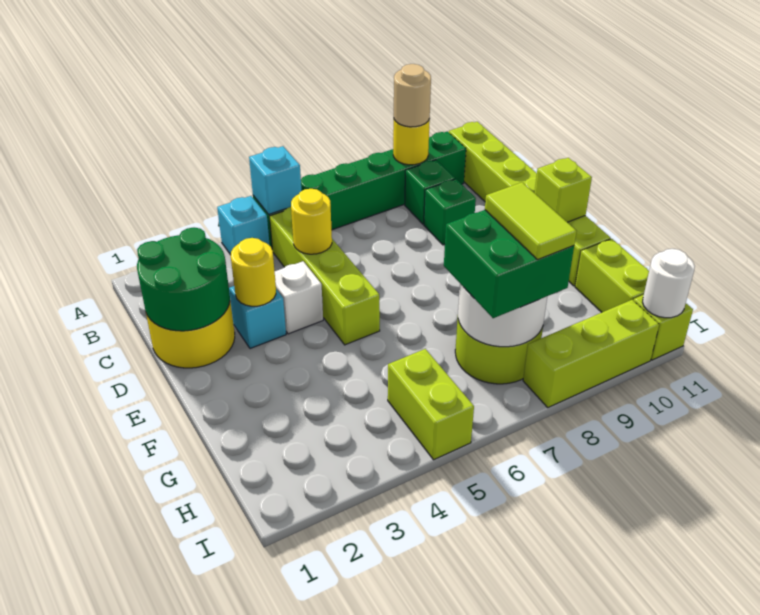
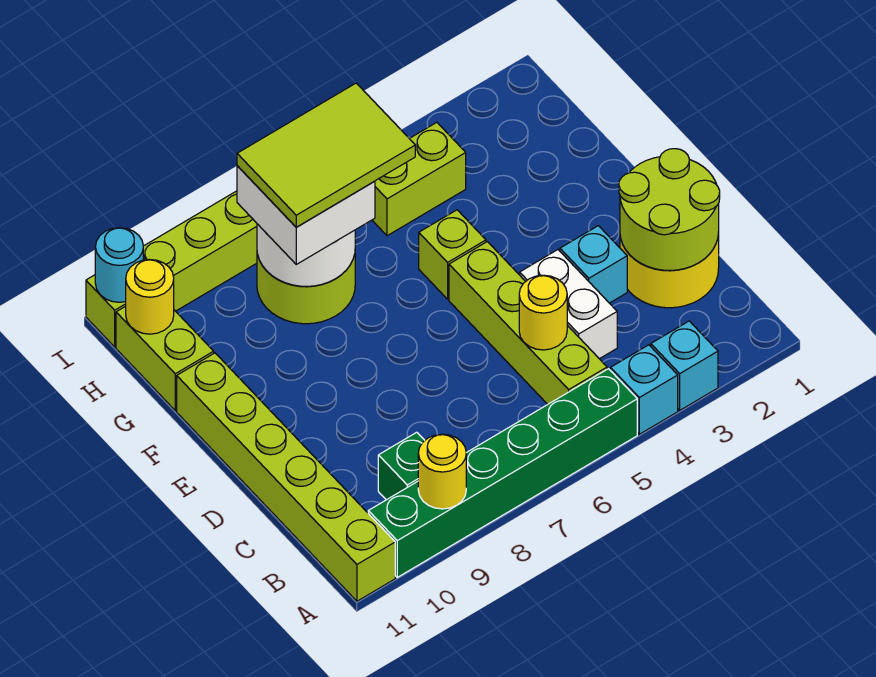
cyan 1x1 brick [249,146,301,214] -> cyan 1x1 brick moved to [651,321,718,410]
tan 1x1 round brick [394,64,431,127] -> none
green 2x2 round brick [137,228,230,331] -> lime 2x2 round brick [619,149,720,270]
green 1x1 brick [424,179,476,245] -> none
yellow 1x1 round brick [231,238,276,306] -> yellow 1x1 round brick moved to [126,260,174,334]
white 1x1 brick [275,261,323,334] -> white 1x2 brick [520,250,617,359]
lime 1x1 brick [535,158,592,222] -> lime 1x1 brick moved to [419,210,486,299]
green 2x2 brick [444,210,574,318] -> white 2x2 brick [237,166,375,264]
lime 1x2 tile [485,182,577,260] -> lime 2x3 tile [237,83,415,227]
lime 1x2 brick [388,349,474,460] -> lime 1x2 brick turned to [372,122,466,236]
white 1x1 round brick [643,249,695,318] -> cyan 1x1 round brick [95,228,143,302]

